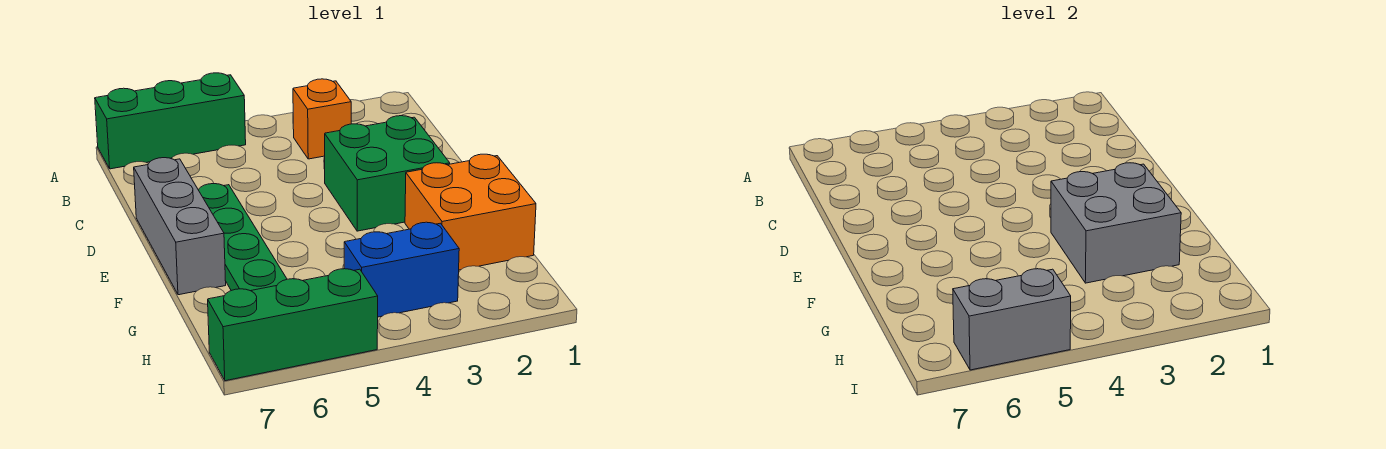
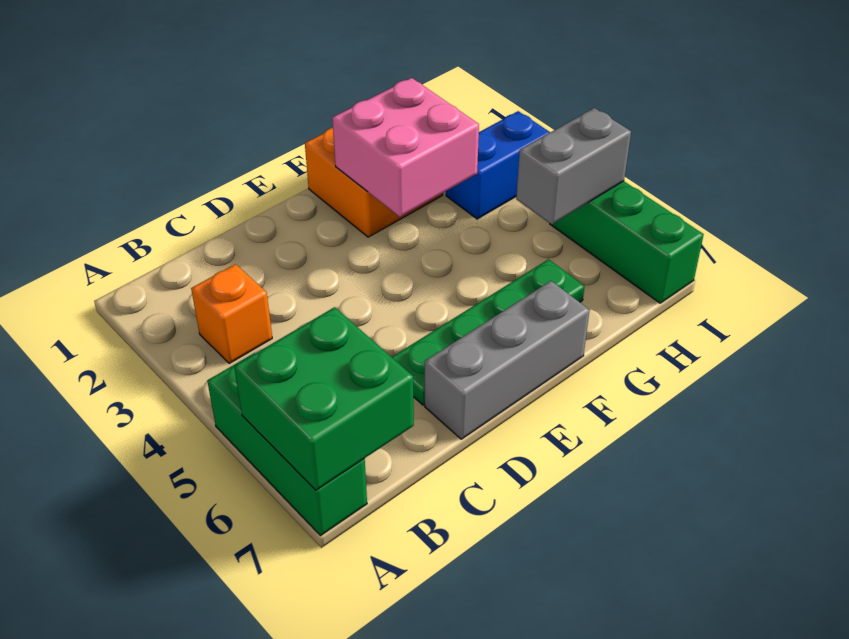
green 2x2 brick [325,116,450,231] -> green 2x2 brick moved to [234,307,414,490]
grey 2x2 brick [1051,163,1181,283] -> pink 2x2 brick [332,78,479,217]
blue 1x2 brick [344,222,459,317] -> blue 1x2 brick turned to [446,111,550,219]
grey 1x2 brick [953,269,1071,370] -> grey 1x2 brick turned to [516,108,631,224]

